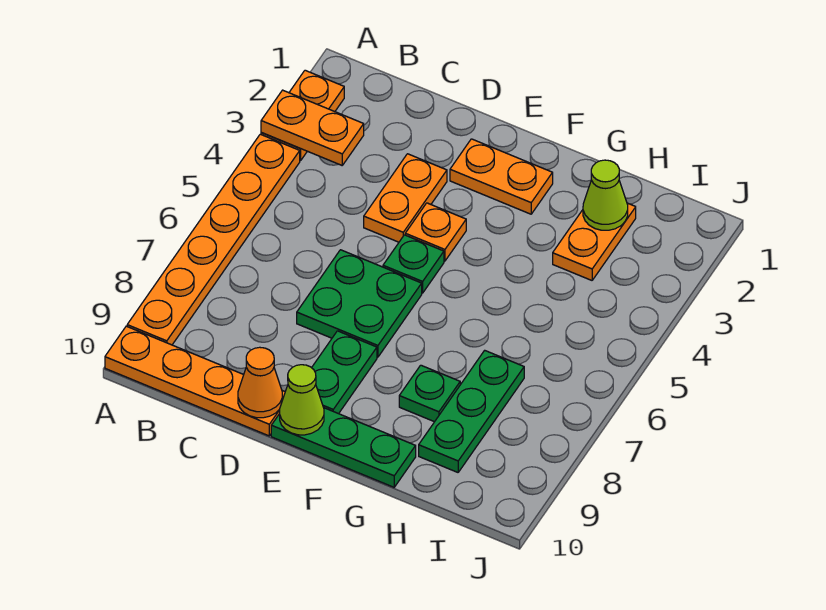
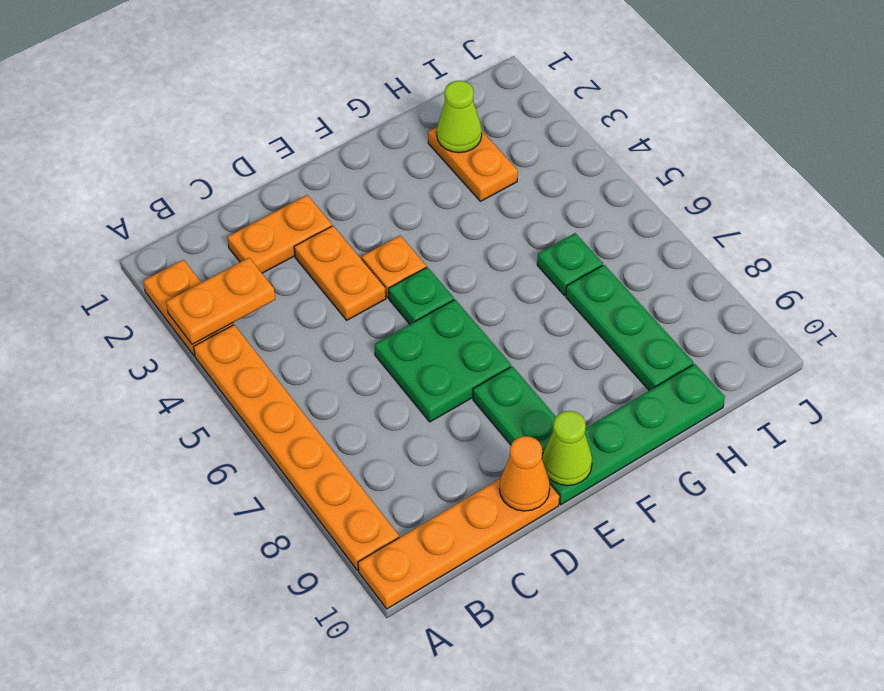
orange 1x2 plate [450,139,553,214] -> orange 1x2 plate moved to [227,195,332,273]
green 1x3 plate [271,408,416,487] -> green 1x4 plate [542,364,725,505]
green 1x1 plate [399,365,460,422] -> green 1x1 plate moved to [537,233,603,296]

